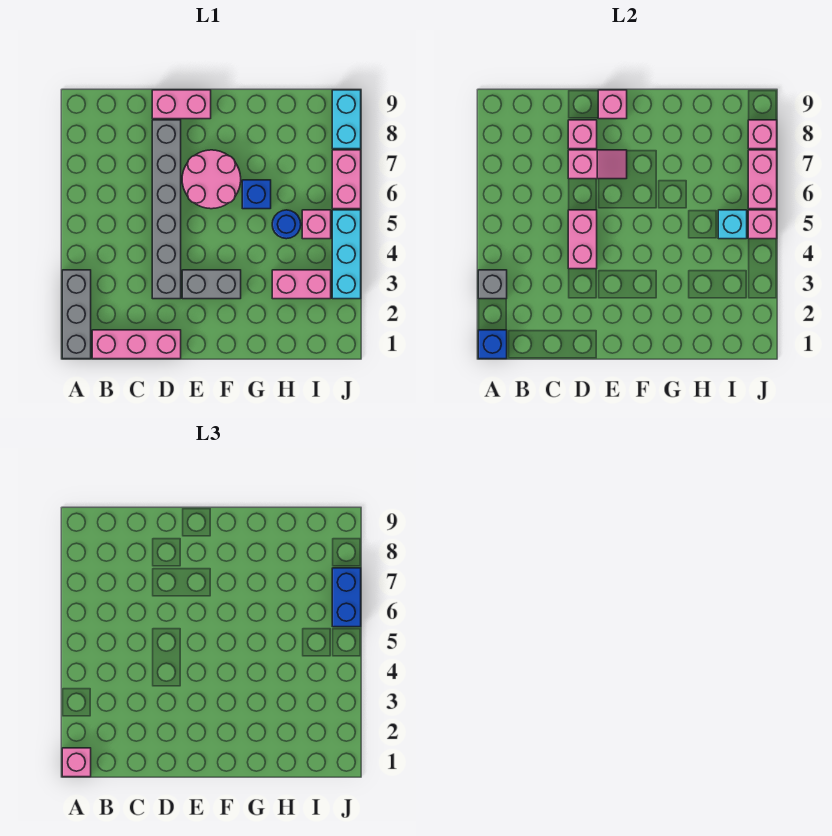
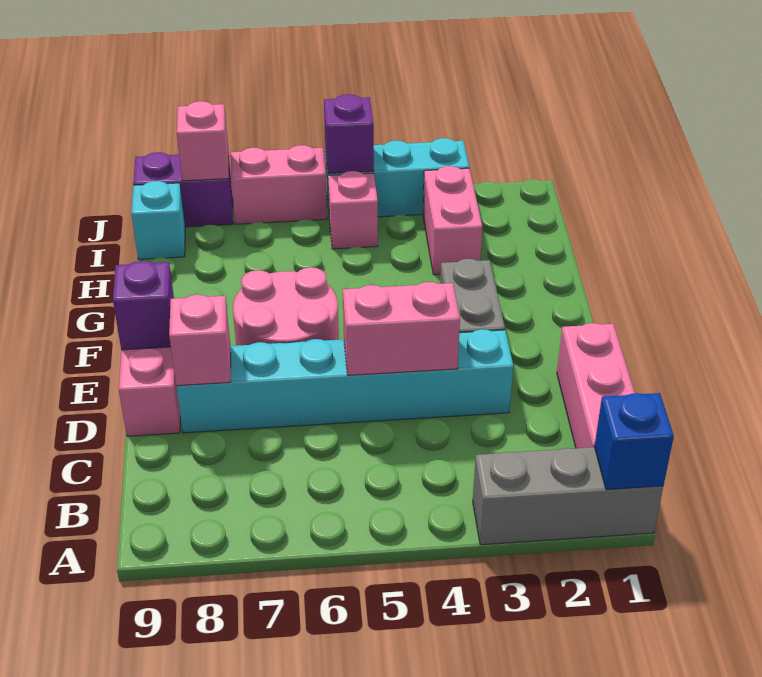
pink 1x1 brick [62,748,91,777] -> none
grey 1x1 brick [478,270,507,299] -> none
grey 1x6 brick [152,120,181,299] -> cyan 1x6 brick [176,329,513,433]
pink 1x2 slope [568,150,627,179] -> none
pink 1x1 brick [598,90,627,119] -> purple 1x1 brick [113,261,174,350]
blue 1x1 brick [242,180,271,209] -> none
blue 1x1 round brick [272,210,301,239] -> none
cyan 1x1 brick [718,210,747,239] -> cyan 1x1 brick moved to [131,181,185,259]
pink 1x1 brick [748,210,777,239] -> purple 1x1 brick [324,94,374,174]
pink 1x2 brick [748,150,777,209] -> none
blue 1x2 brick [332,568,361,627] -> none
cyan 1x2 brick [332,90,361,149] -> purple 1x2 brick [133,152,233,227]

